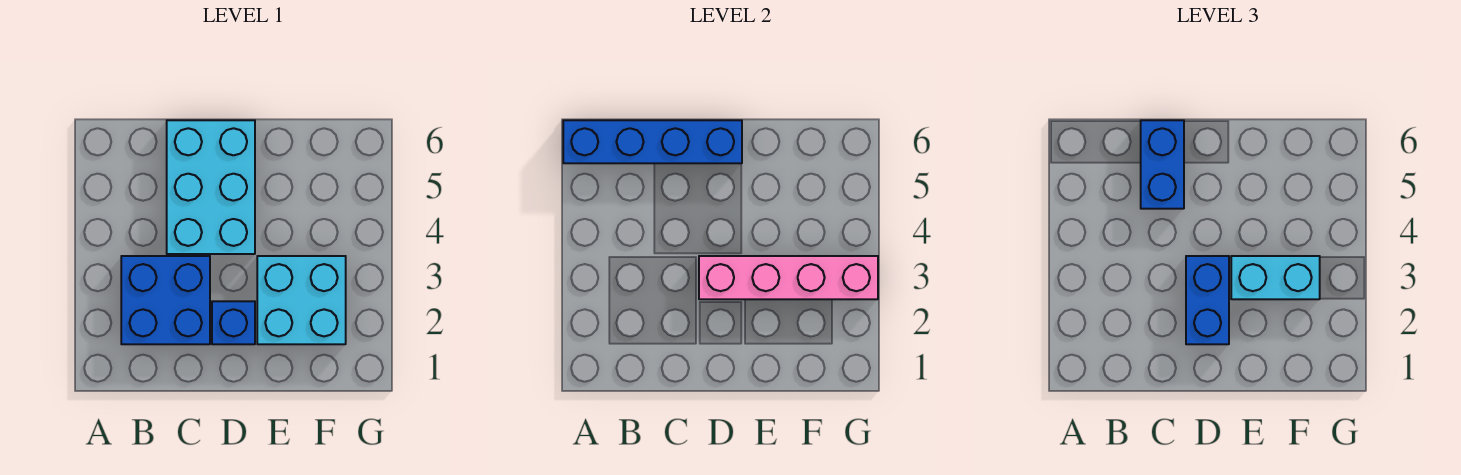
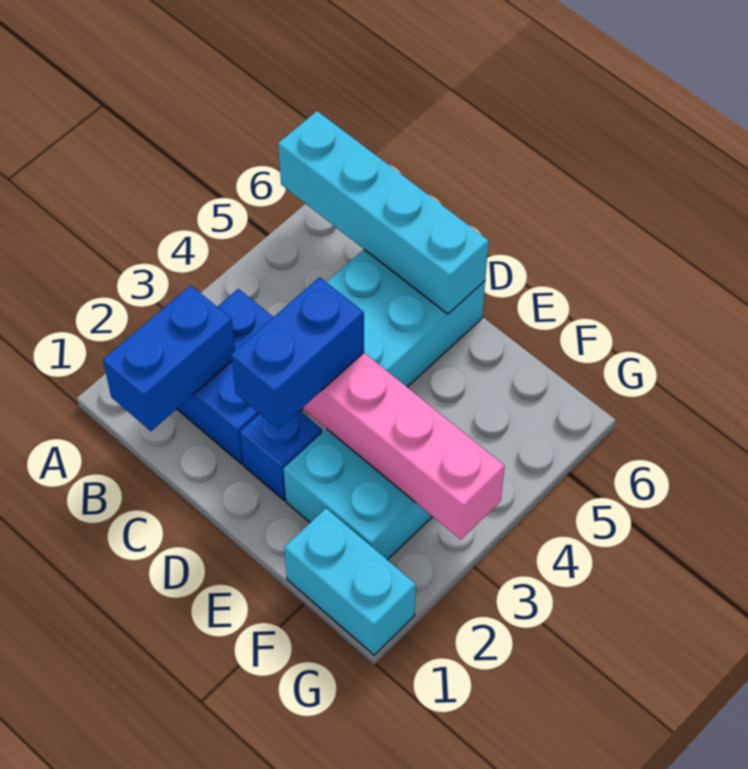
blue 1x4 brick [563,120,742,163] -> cyan 1x4 brick [278,111,489,314]
blue 1x2 brick [1141,120,1184,209] -> blue 1x2 brick moved to [103,285,235,431]
cyan 1x2 brick [1231,256,1320,299] -> cyan 1x2 brick moved to [284,508,416,655]

